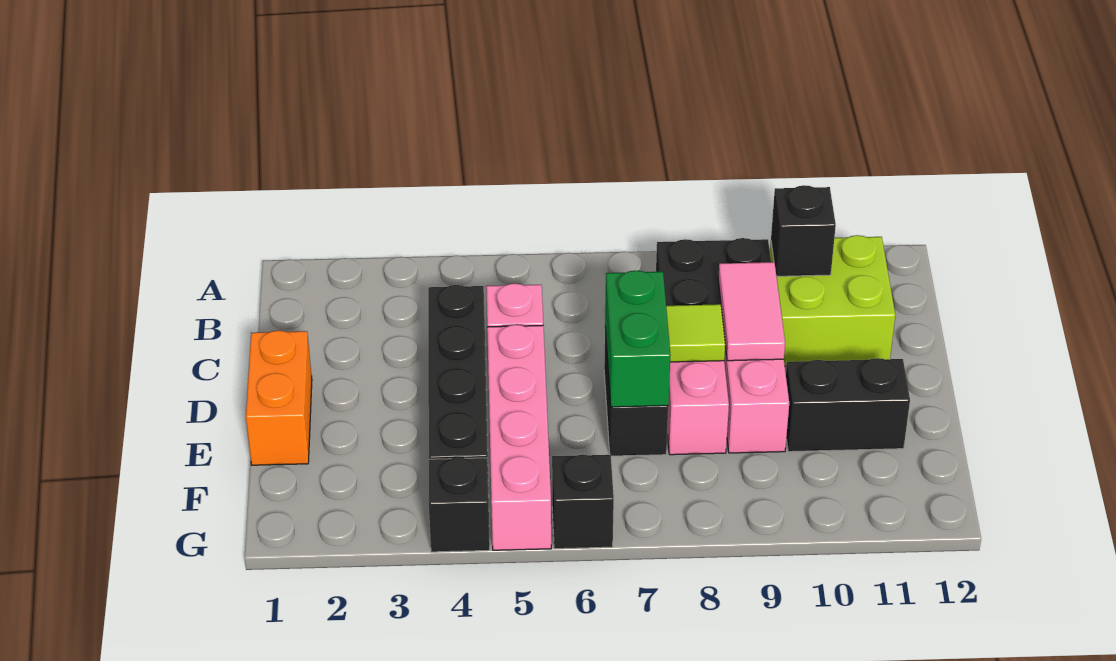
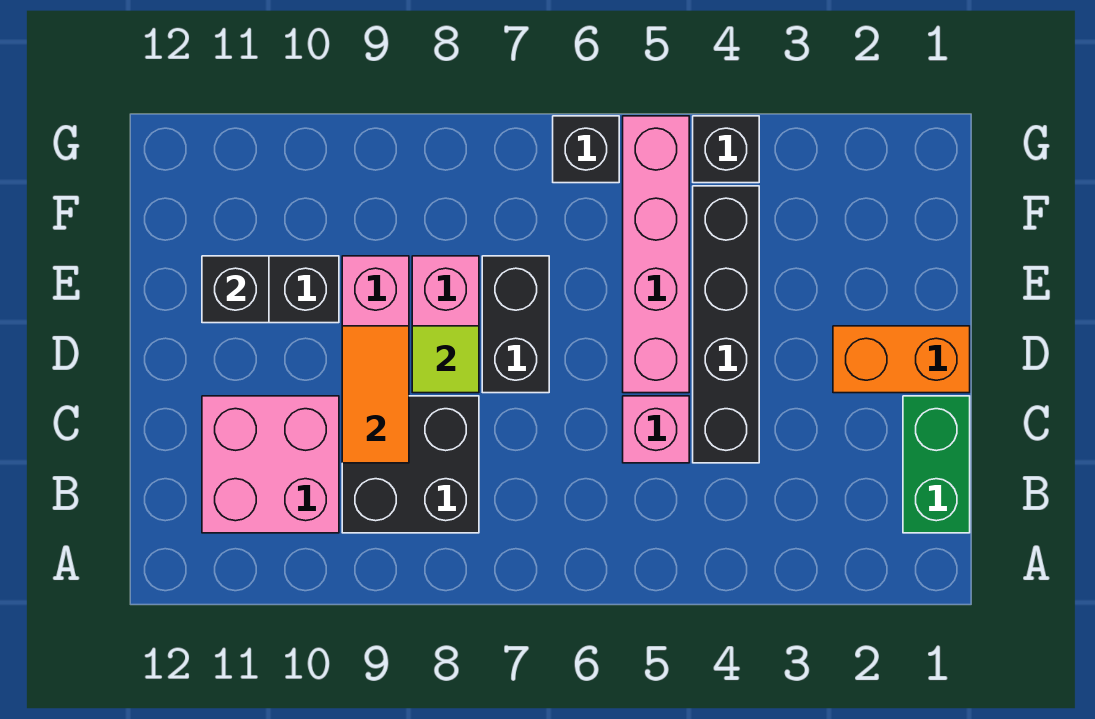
lime 2x2 brick [770,235,895,366] -> pink 2x2 brick [202,396,339,533]
black 1x1 brick [771,185,836,276] -> black 1x1 brick moved to [202,256,269,323]
pink 1x2 tile [718,262,785,361] -> orange 1x2 tile [342,326,409,463]
orange 1x2 brick [246,330,312,465] -> orange 1x2 brick turned to [833,326,970,393]
green 1x2 brick [605,270,671,407] -> green 1x2 brick moved to [903,396,970,533]

